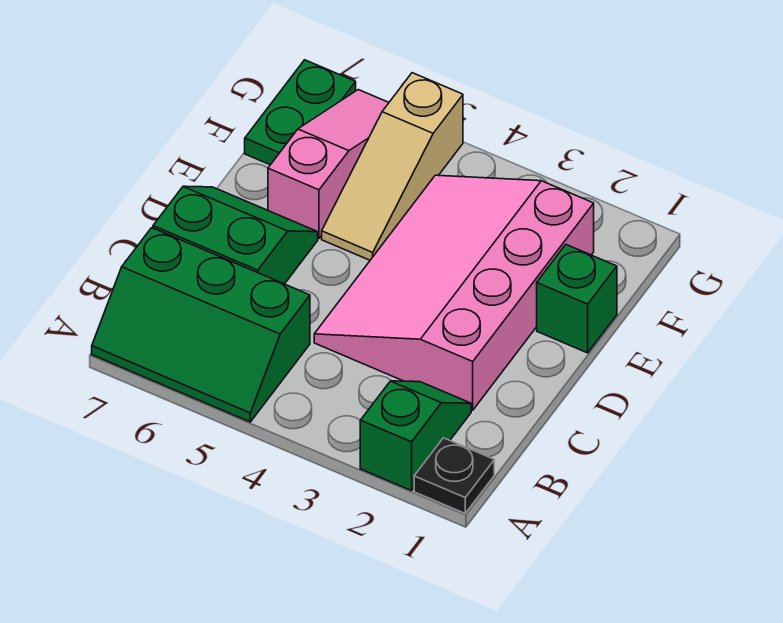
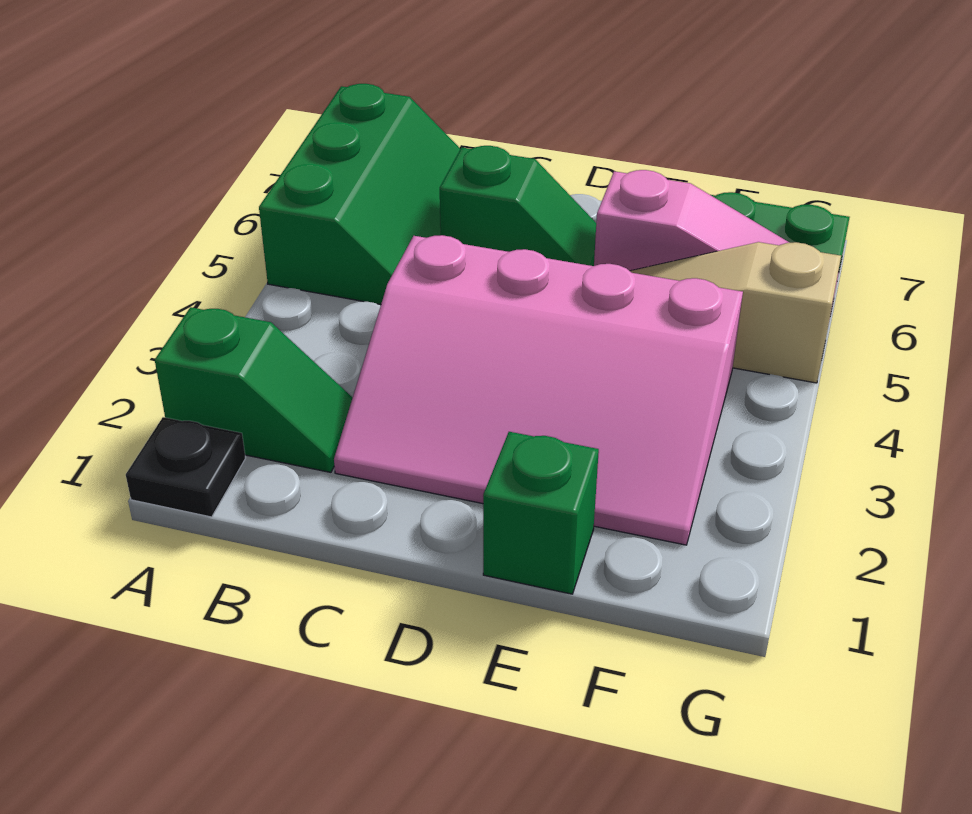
green 2x3 slope [92,228,310,422] -> green 2x3 slope turned to [259,84,460,305]
pink 3x4 slope [314,175,594,410] -> pink 3x4 slope turned to [334,235,743,545]
green 2x2 slope [153,186,318,284] -> green 1x2 slope [440,146,596,266]

